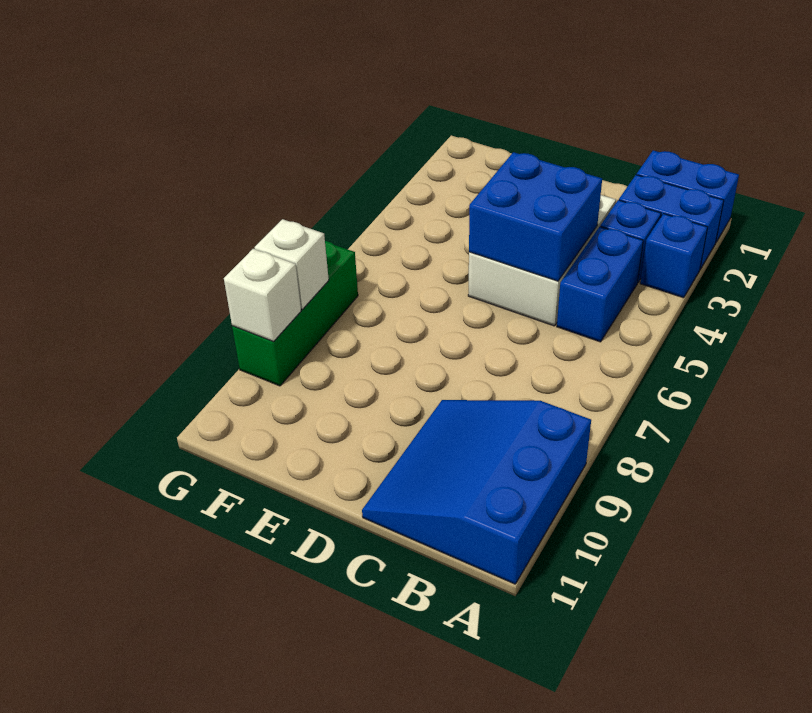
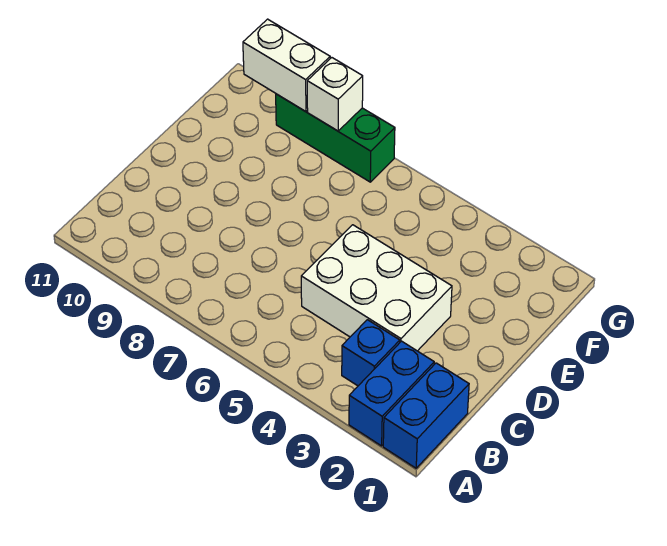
blue 1x1 brick [640,214,708,298] -> none
blue 3x3 slope [362,400,591,584] -> none
blue 1x2 brick [557,227,643,342] -> none
blue 2x2 brick [469,152,602,281] -> none
white 1x1 brick [224,249,301,341] -> white 1x2 brick [243,19,330,112]

